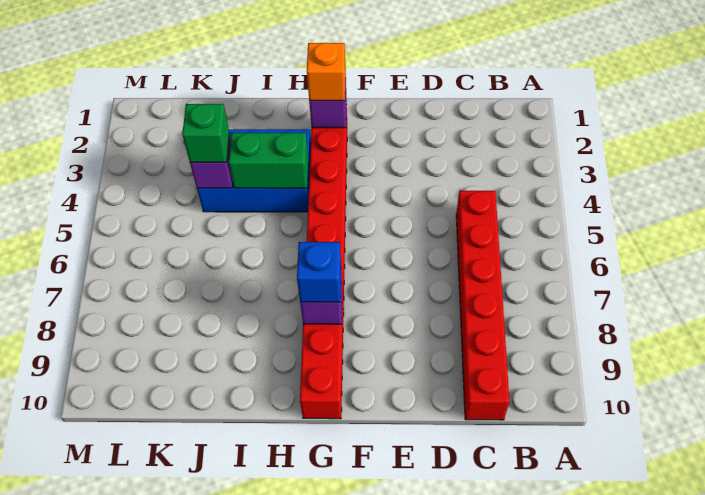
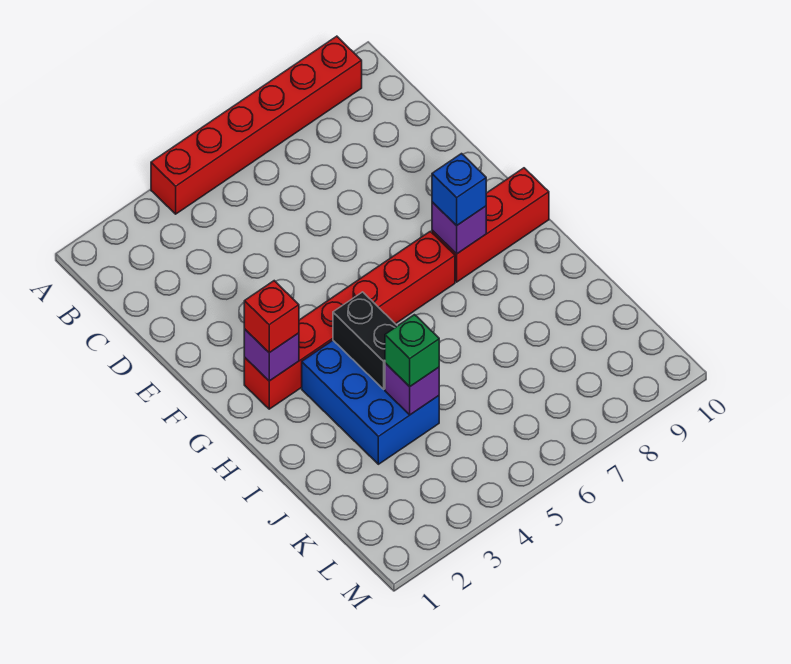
red 1x6 brick [456,190,509,420] -> red 1x6 brick moved to [151,36,362,214]
orange 1x1 brick [307,43,346,101] -> red 1x1 brick [244,281,299,353]
green 1x2 brick [229,133,308,188] -> black 1x2 brick [333,292,397,389]

